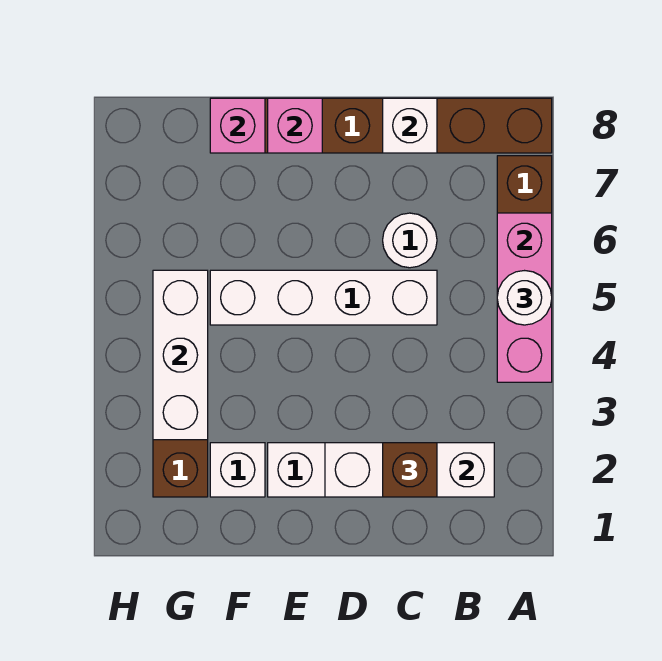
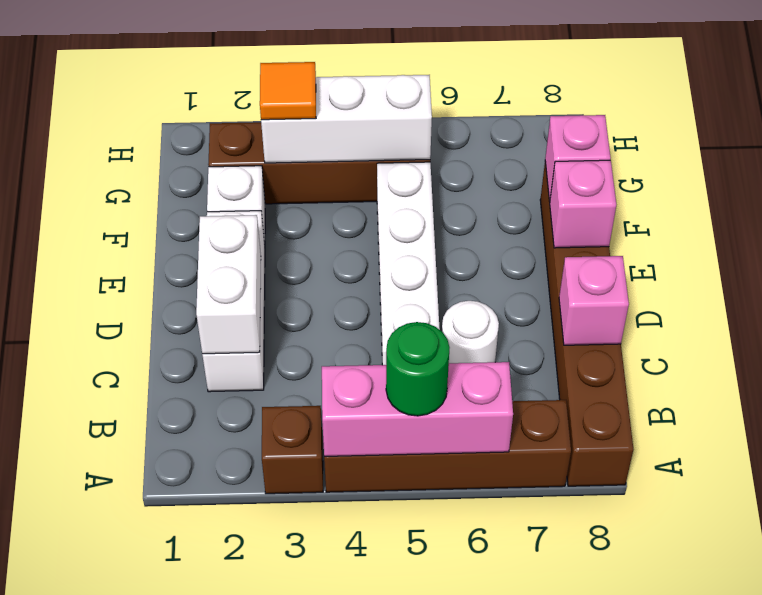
white 1x1 round brick [497,271,552,325] -> green 1x1 round brick [386,322,450,416]
white 1x3 brick [325,443,494,497] -> white 1x2 brick [196,215,261,354]
brown 1x1 brick [383,443,437,497] -> brown 1x1 brick moved to [262,406,323,494]
white 1x1 brick [383,98,437,153] -> pink 1x1 brick [559,256,629,345]
none -> orange 1x1 tile [260,62,316,120]

